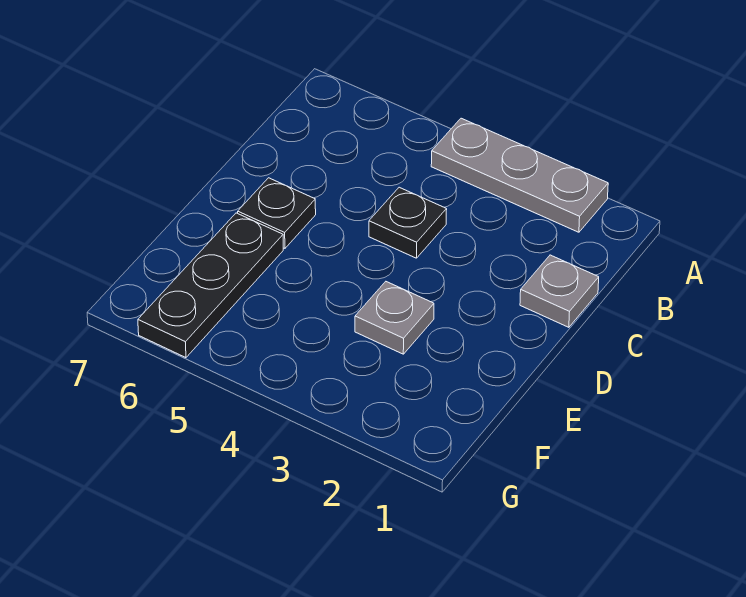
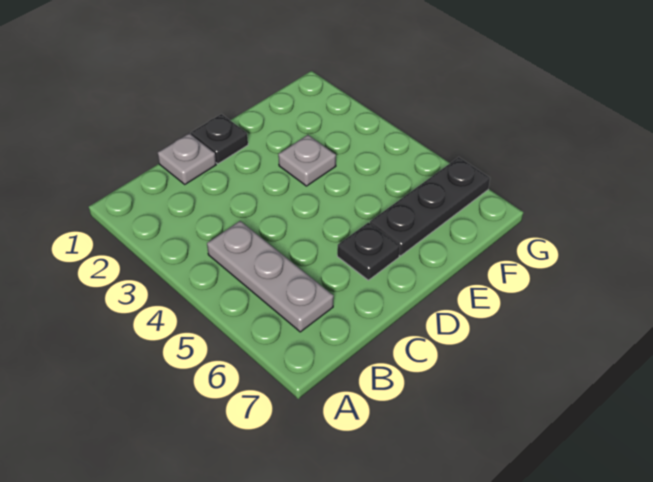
grey 1x3 plate [431,118,608,232] -> grey 1x3 plate moved to [207,221,334,332]
black 1x1 plate [369,187,447,258] -> black 1x1 plate moved to [191,114,248,164]

